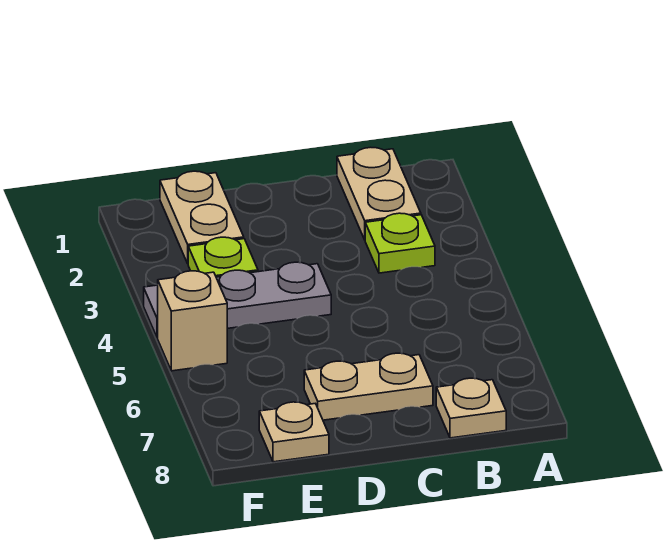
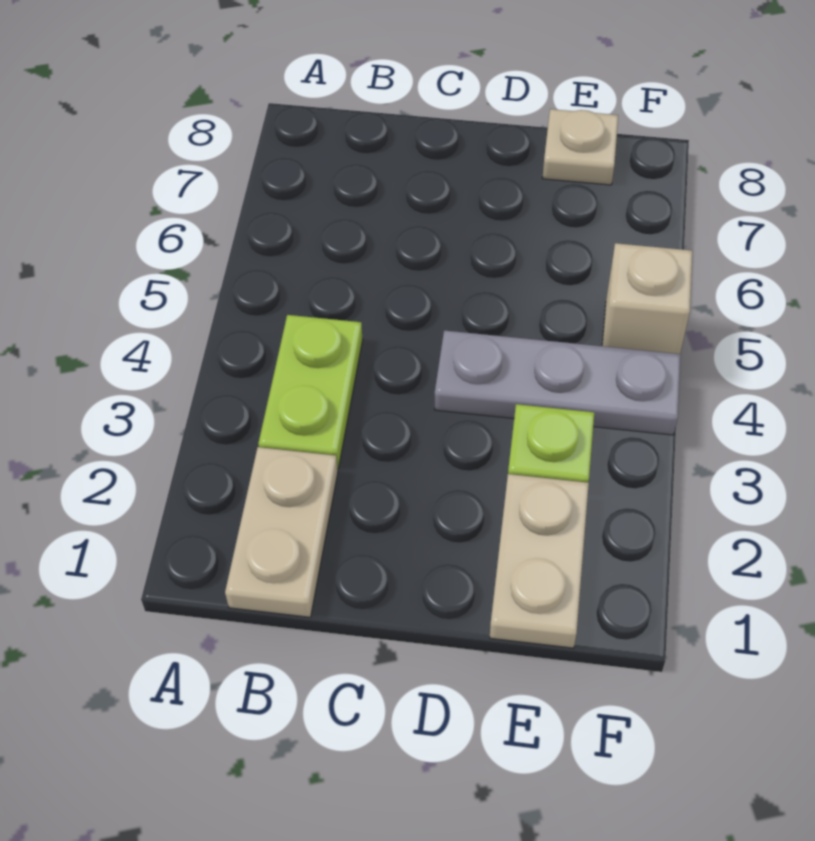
lime 1x1 plate [365,213,435,273] -> lime 1x2 plate [258,315,363,469]
tan 1x1 plate [436,378,506,438] -> none
tan 1x2 plate [304,353,433,420] -> none

